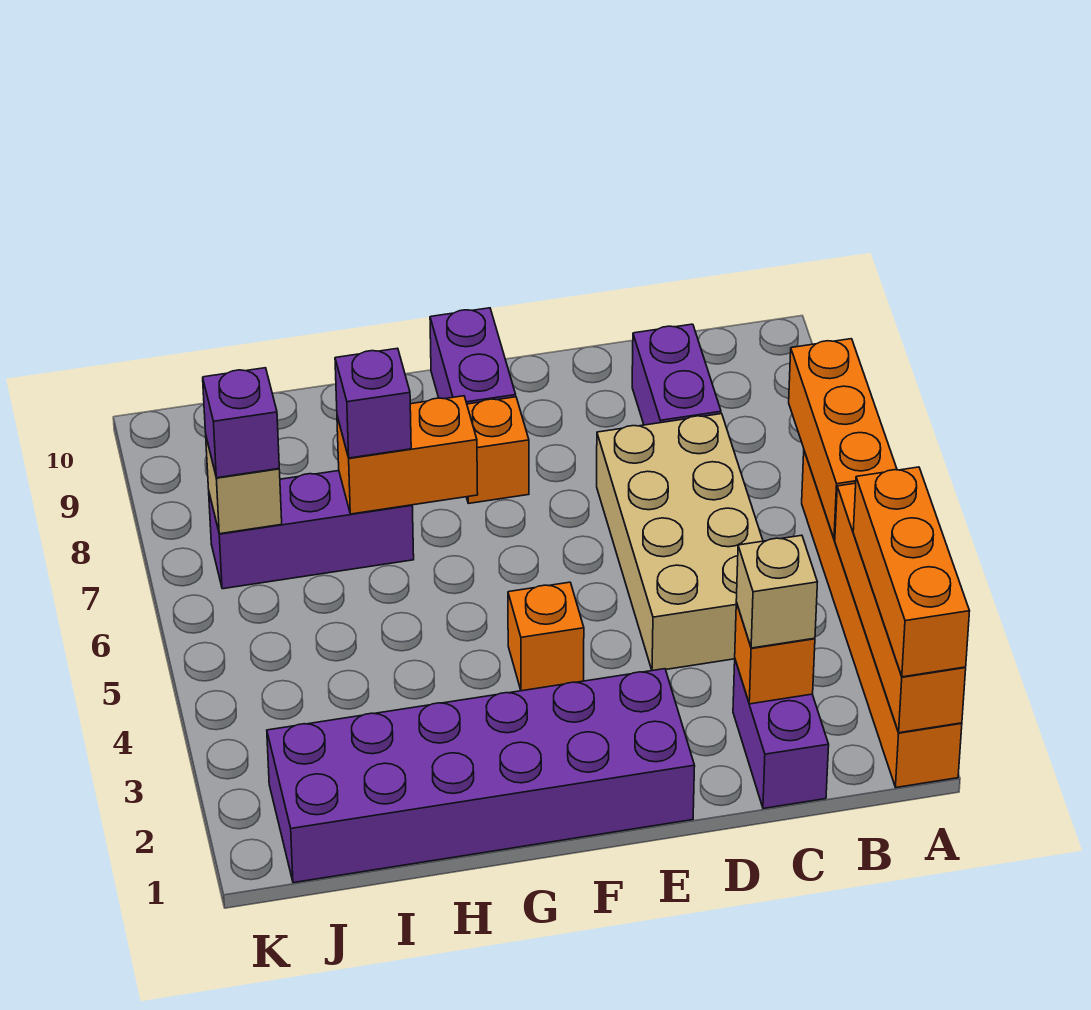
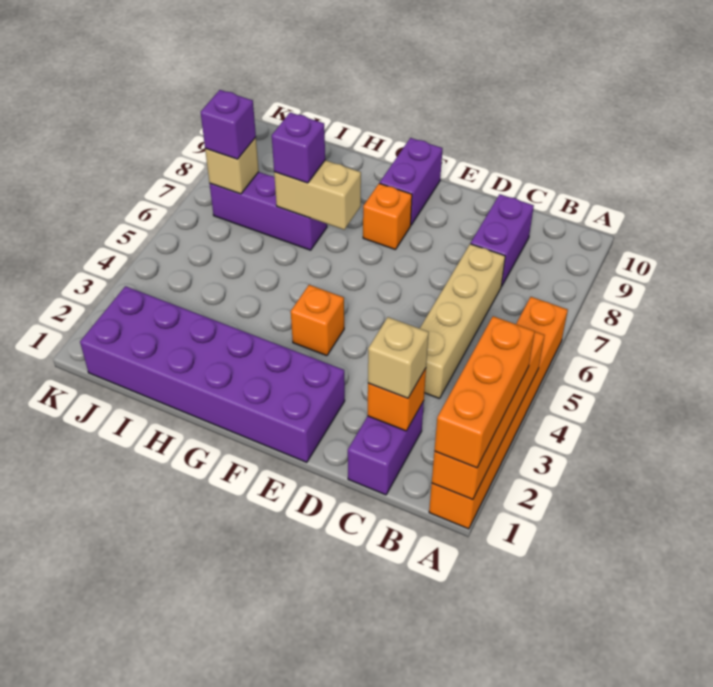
orange 1x3 brick [789,339,897,539] -> none
tan 2x4 brick [597,414,763,671] -> tan 1x4 brick [420,244,505,399]
orange 1x2 brick [337,396,478,514] -> tan 1x2 brick [274,160,361,230]

